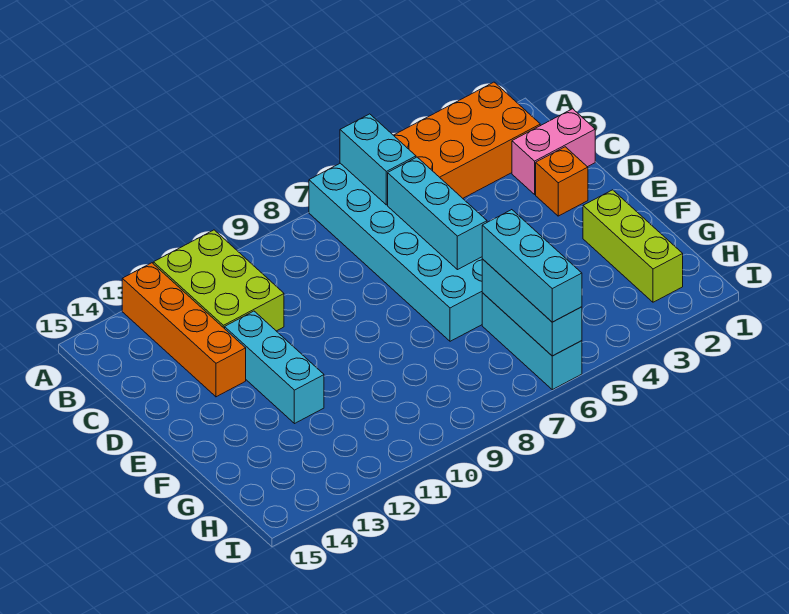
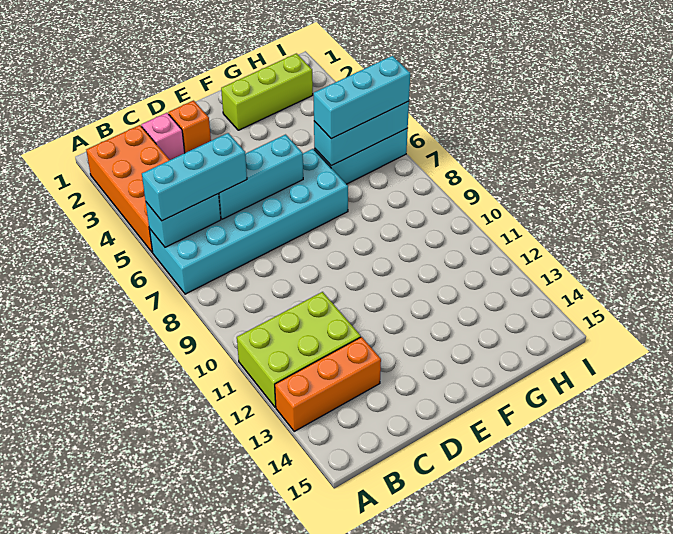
orange 1x4 brick [122,263,246,397] -> orange 1x3 brick [275,337,381,431]
pink 1x2 brick [512,109,595,194] -> pink 1x1 brick [141,113,185,160]
cyan 1x3 brick [225,311,324,424] -> cyan 1x3 brick moved to [142,133,247,221]

